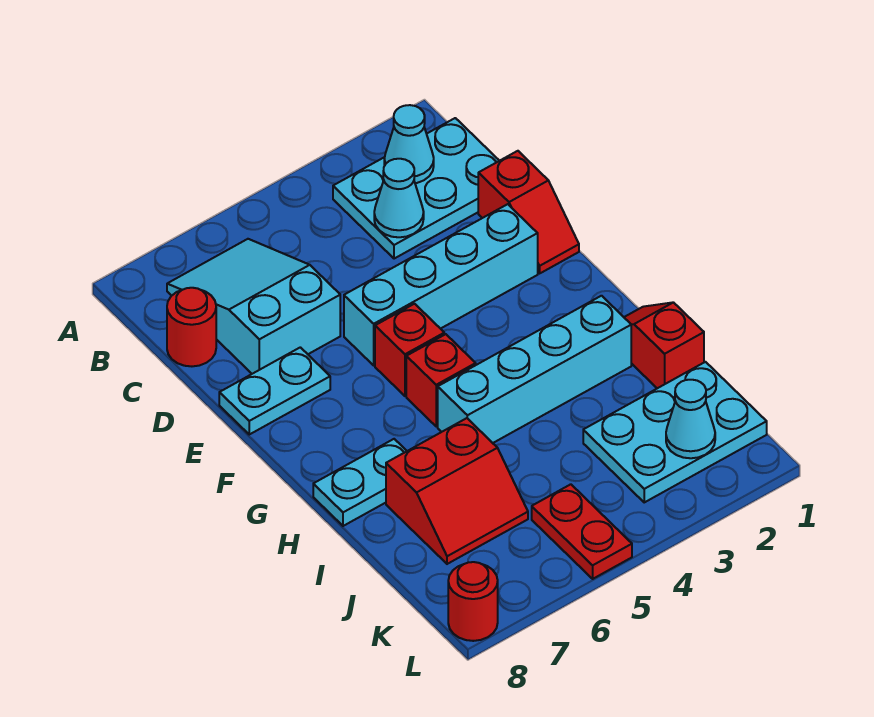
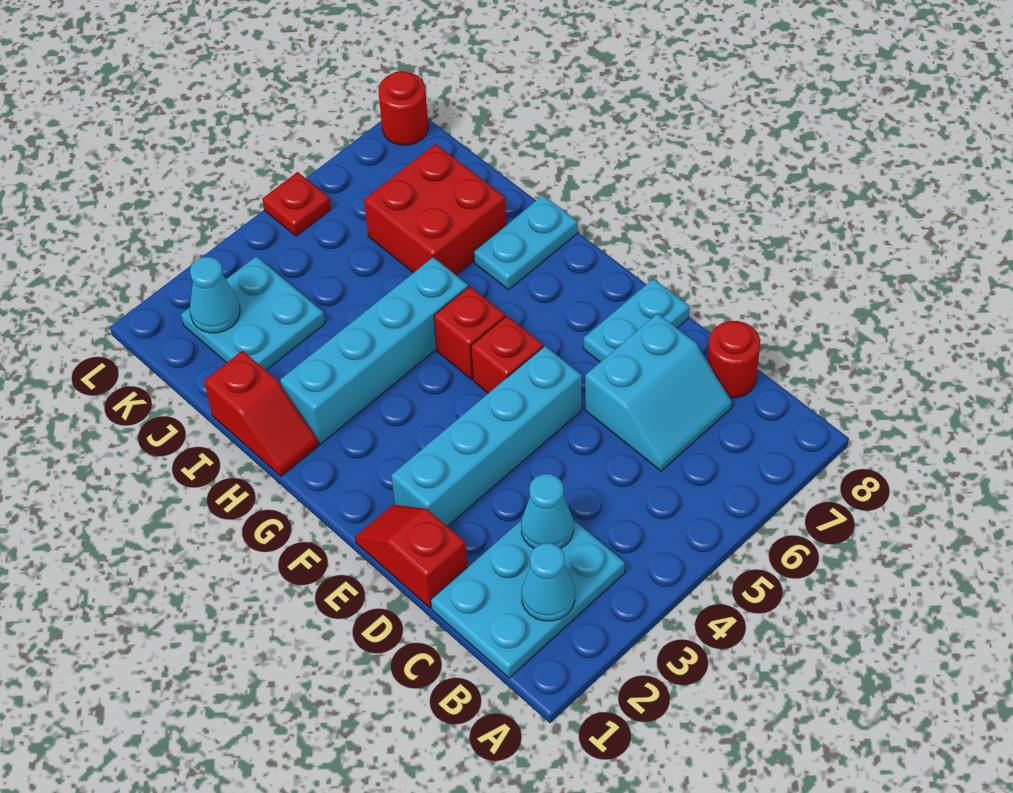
cyan 2x3 slope [167,239,340,374] -> cyan 2x2 slope [585,314,732,471]
red 2x2 slope [386,418,528,564] -> red 2x2 brick [364,144,506,275]
cyan 2x3 plate [583,362,767,502] -> cyan 2x2 plate [181,256,325,370]
red 1x2 plate [532,484,632,579] -> red 1x1 plate [262,172,331,236]

